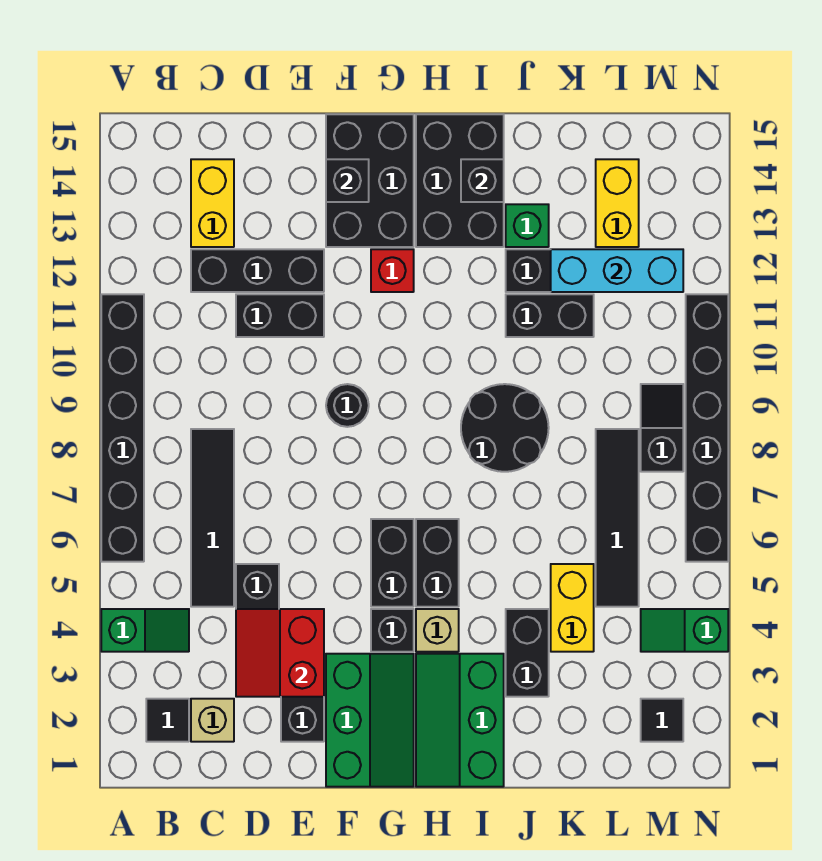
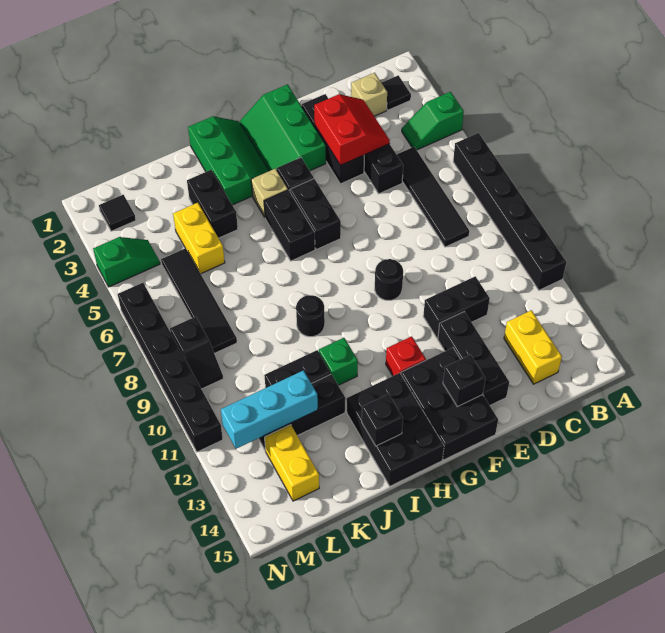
black 1x3 brick [191,249,324,292] -> black 1x3 brick turned to [438,312,509,405]
black 2x2 round brick [461,384,549,472] -> black 1x1 round brick [296,295,325,337]
green 1x1 brick [506,204,549,247] -> green 1x1 brick moved to [319,338,358,385]

